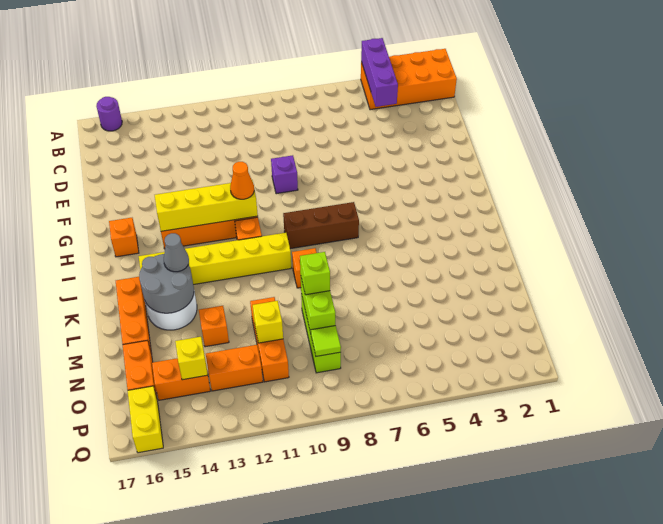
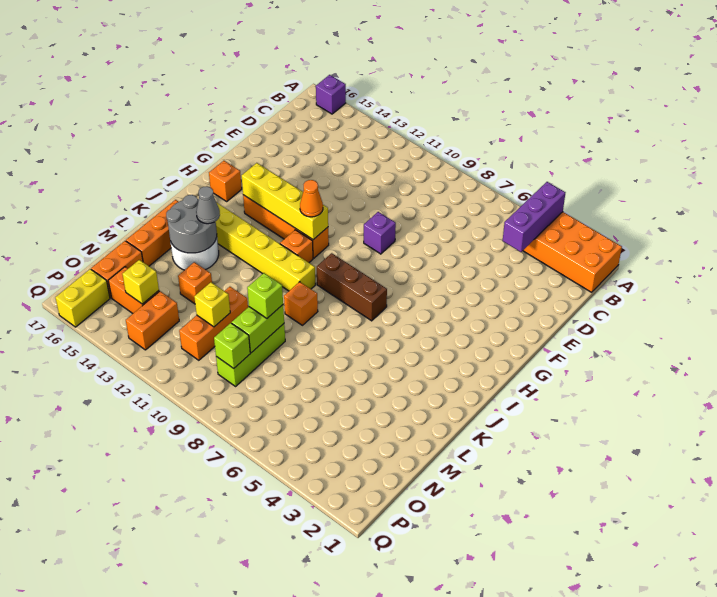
purple 1x1 round brick [96,97,122,131] -> purple 1x1 brick [316,75,346,114]
lime 1x1 tile [311,326,341,356] -> lime 1x1 brick [214,323,250,368]
orange 1x2 brick [206,345,263,391] -> orange 1x2 brick turned to [126,291,179,350]

